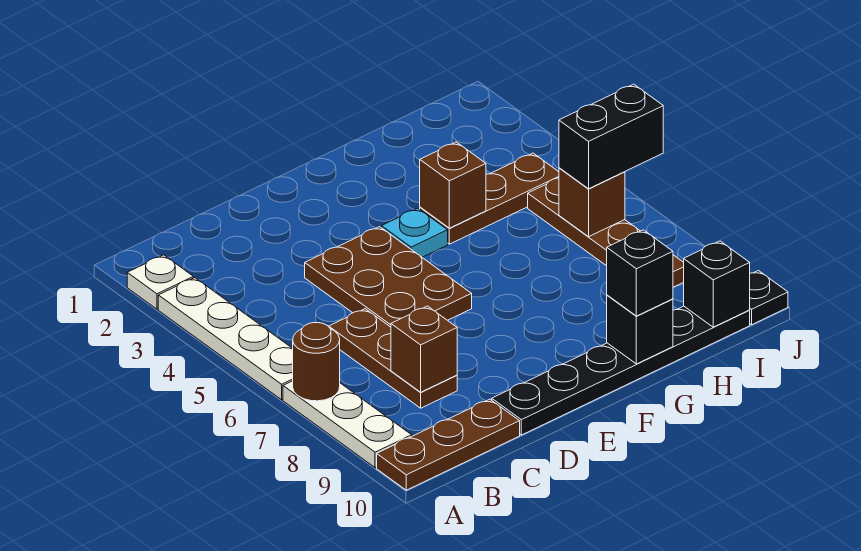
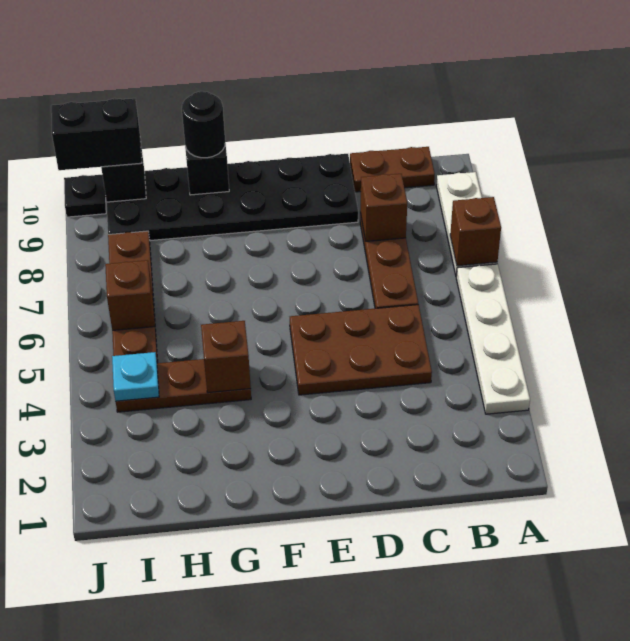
white 1x1 plate [127,255,193,309] -> none
brown 1x1 round brick [293,323,340,401] -> brown 1x1 brick [450,197,501,266]
brown 1x3 plate [377,399,520,490] -> brown 1x2 plate [350,147,435,192]
brown 2x3 plate [305,227,472,327] -> brown 2x3 plate turned to [290,305,432,395]
black 1x6 plate [492,306,750,435] -> black 2x6 plate [107,154,358,241]
cyan 1x1 plate [381,208,448,257] -> cyan 1x1 plate moved to [112,352,159,401]
black 1x1 brick [607,230,673,316] -> black 1x1 round brick [182,91,225,158]
black 1x2 brick [559,84,663,189] -> black 1x2 brick moved to [51,98,142,170]

